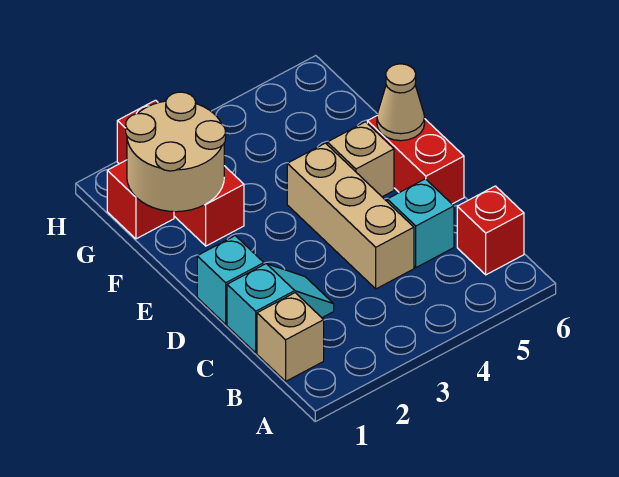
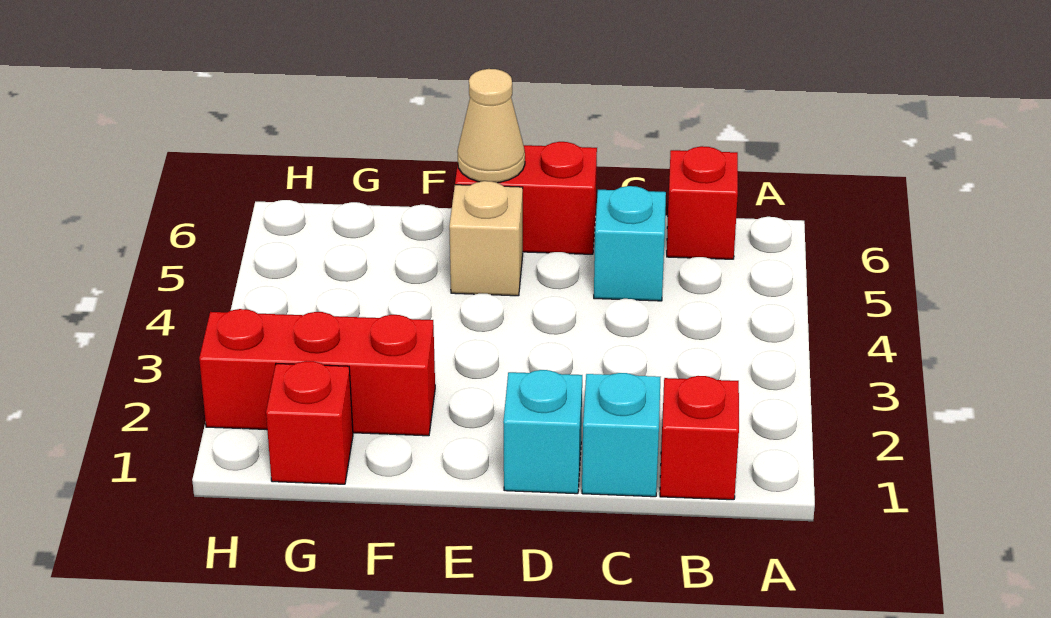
tan 1x1 brick [257,293,324,381] -> red 1x1 brick [660,376,739,500]
tan 1x3 brick [287,143,414,289] -> none
tan 2x2 round brick [126,92,226,212] -> none

